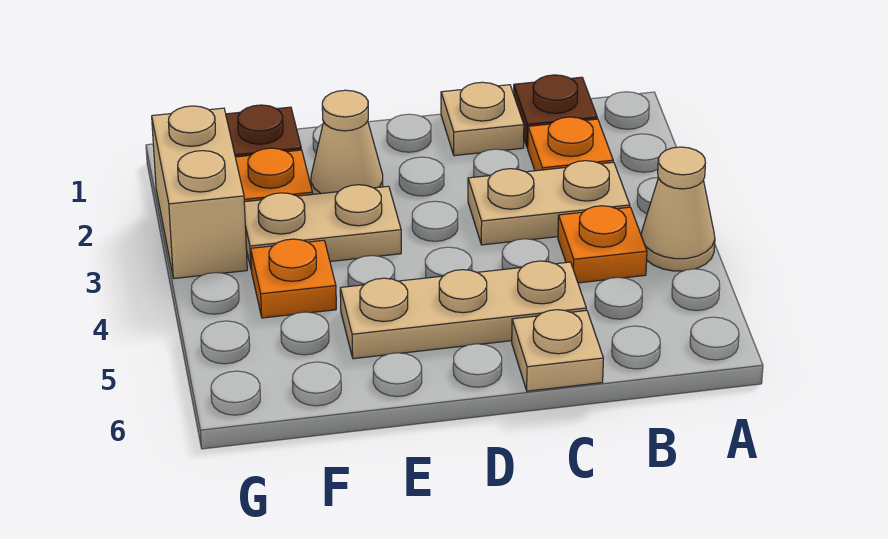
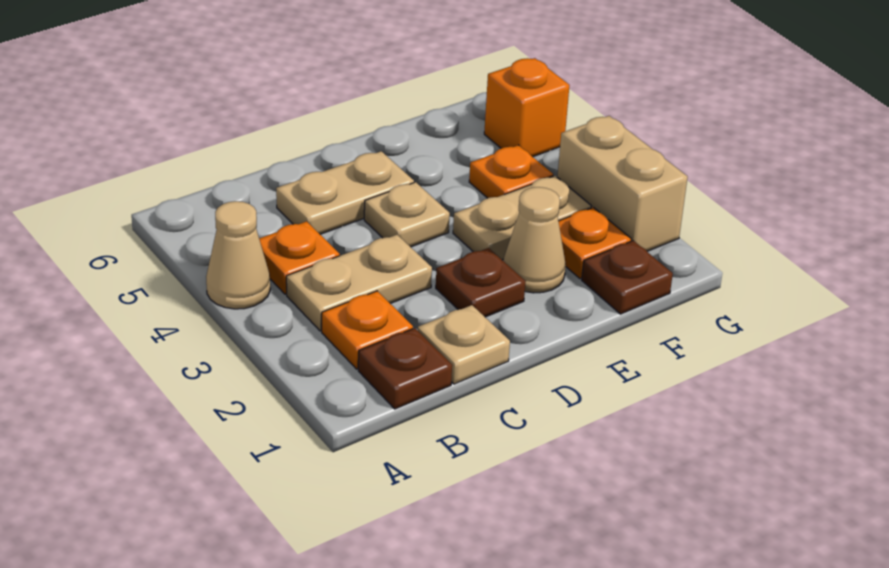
tan 1x3 plate [340,261,586,359] -> tan 1x2 plate [276,151,414,234]
tan 1x1 plate [512,310,603,391] -> tan 1x1 plate moved to [364,182,450,247]
none -> brown 1x1 plate [436,248,526,317]
none -> orange 1x1 brick [484,58,570,157]

